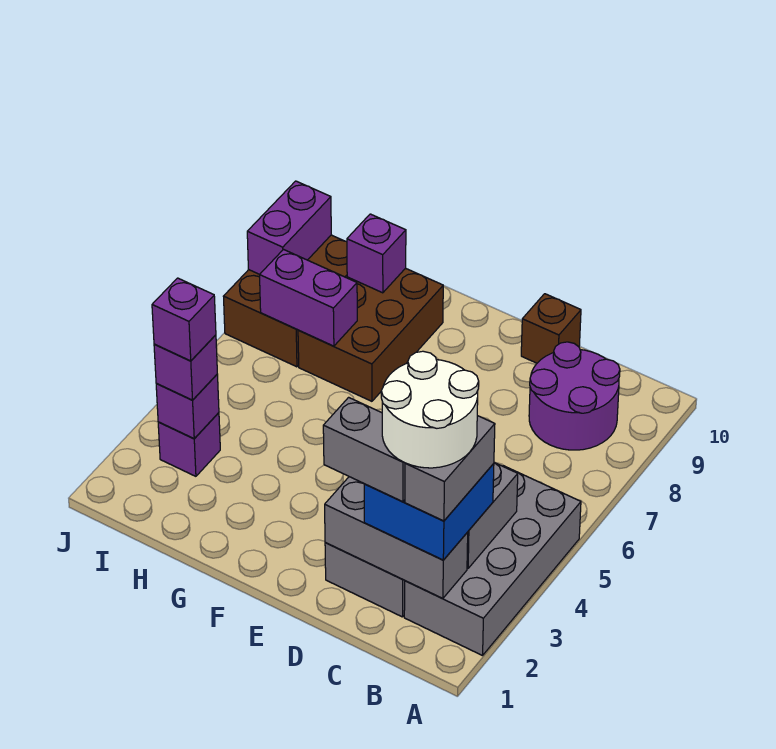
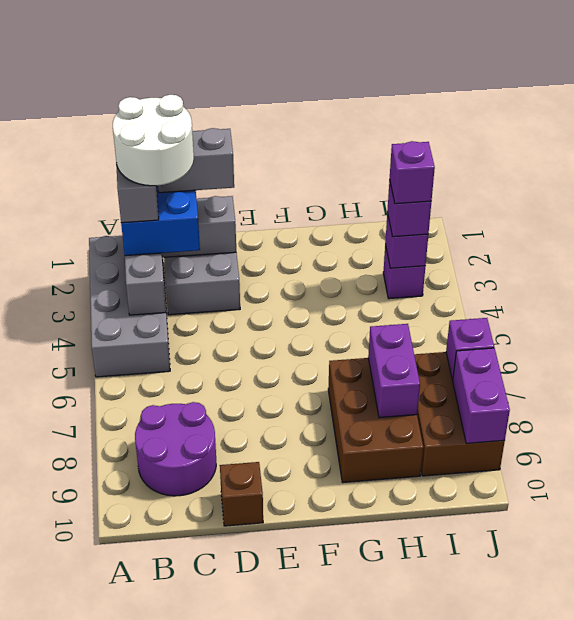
purple 1x2 brick [260,250,357,346] -> purple 1x2 brick turned to [368,324,420,418]
purple 1x1 brick [347,214,406,293] -> purple 1x1 brick moved to [446,318,494,380]

